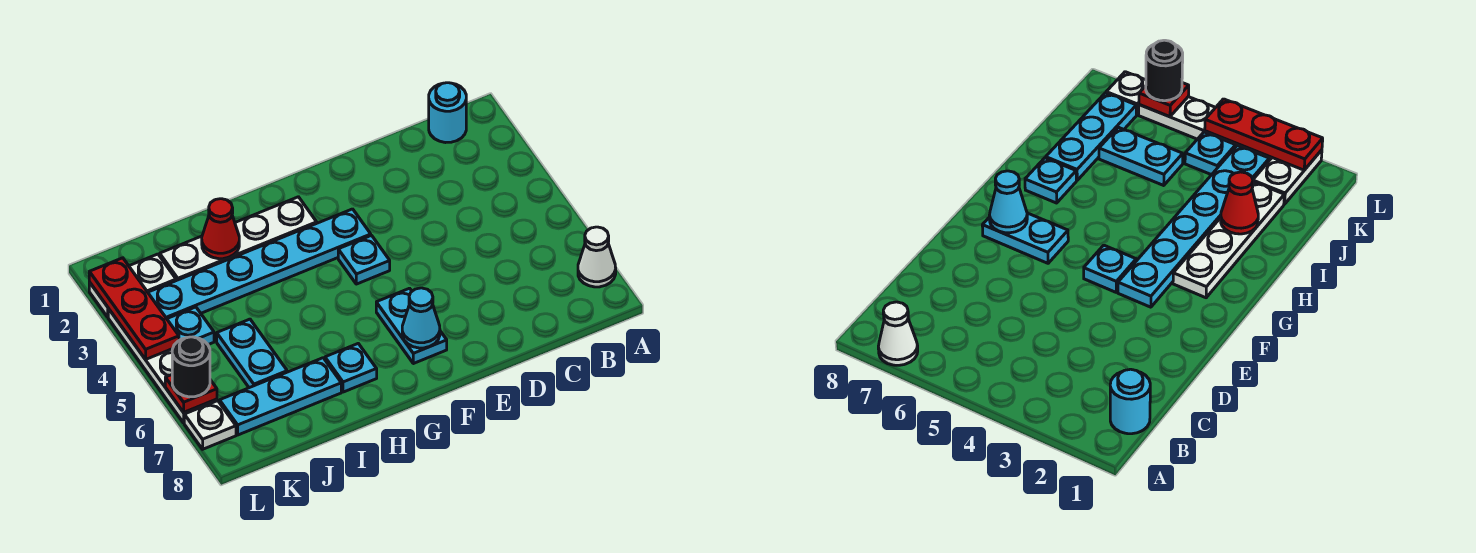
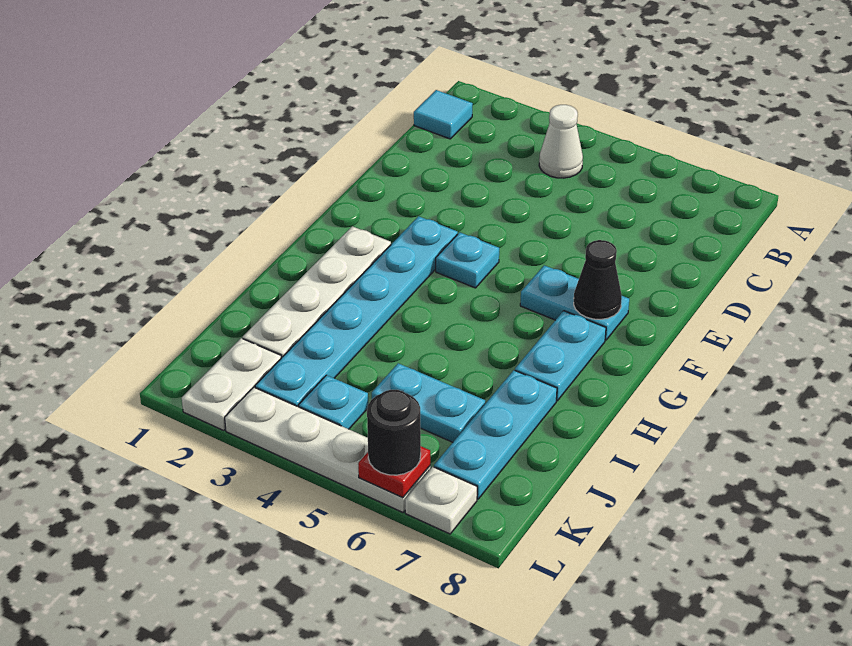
white 1x1 cone [578,227,616,287] -> white 1x1 cone moved to [539,105,583,178]
cyan 1x1 round brick [429,83,466,143] -> cyan 1x1 tile [414,90,473,139]
cyan 1x1 cone [402,288,440,348] -> black 1x1 cone [574,240,622,319]
cyan 1x1 plate [325,344,377,392] -> cyan 1x2 plate [515,311,606,401]
red 1x1 cone [202,199,239,259] -> none
red 1x3 plate [89,258,179,360] -> none

